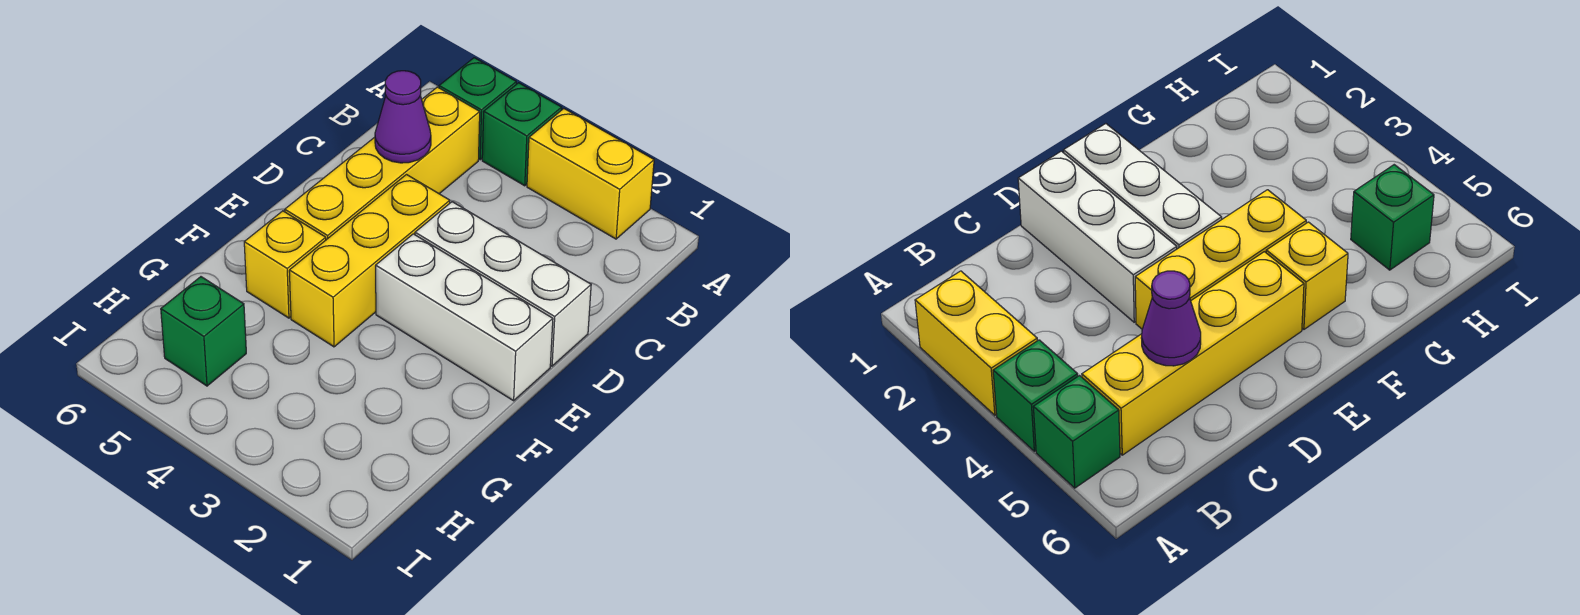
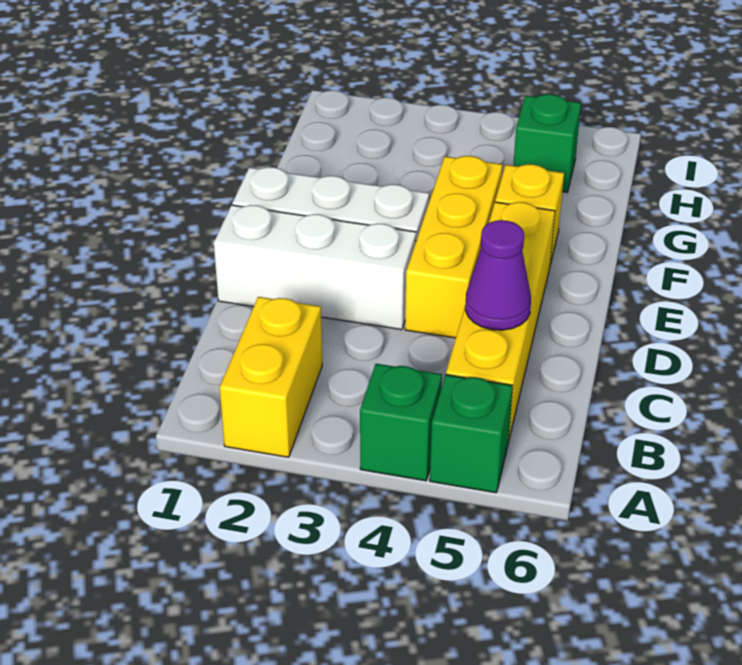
yellow 1x2 brick [527,109,654,239] -> yellow 1x2 brick turned to [220,297,322,457]

